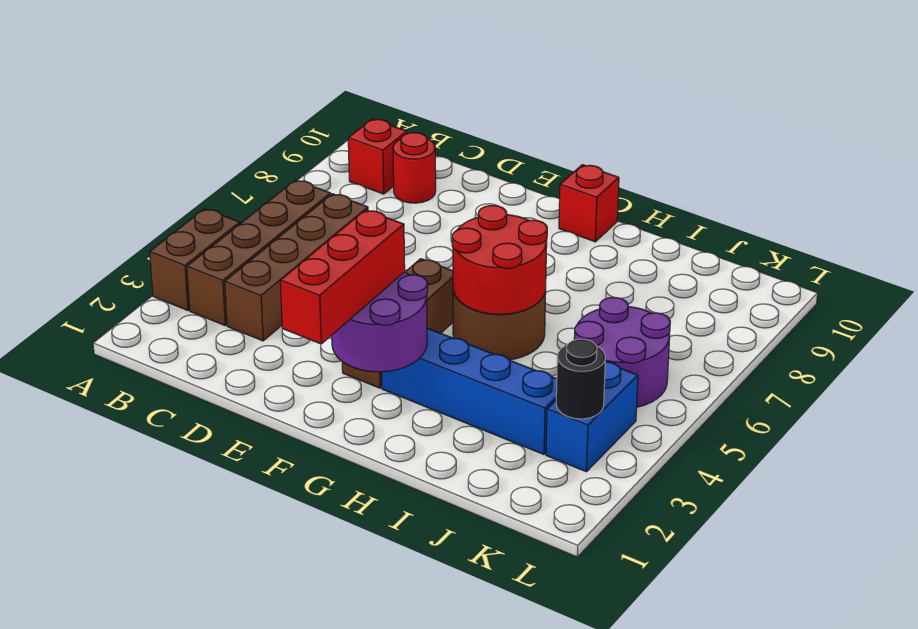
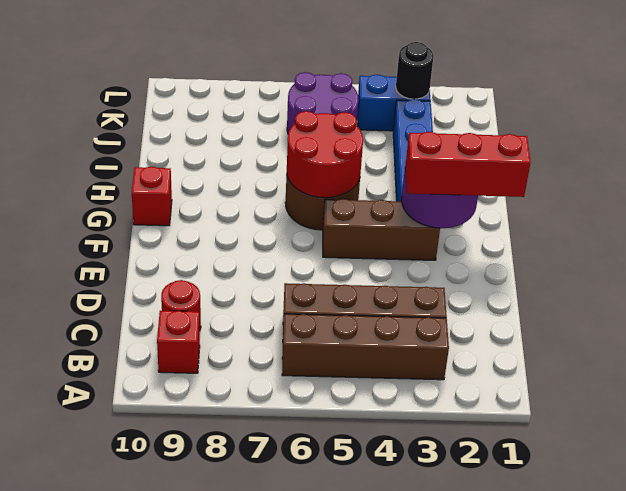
brown 1x2 brick [150,209,240,310] -> none

